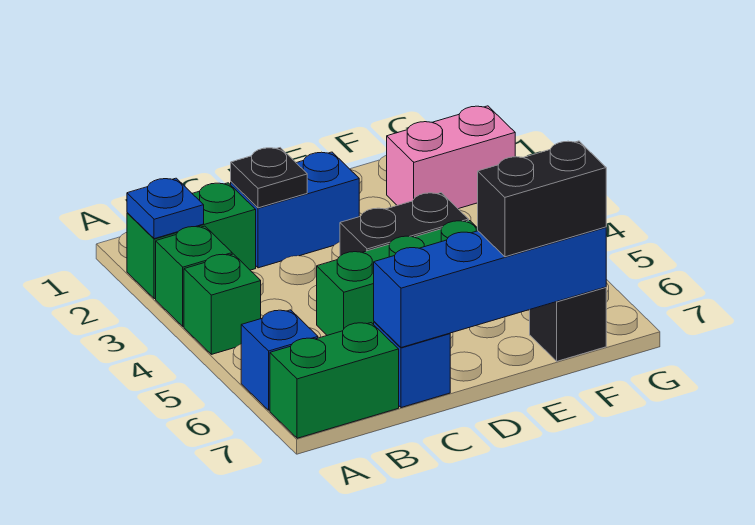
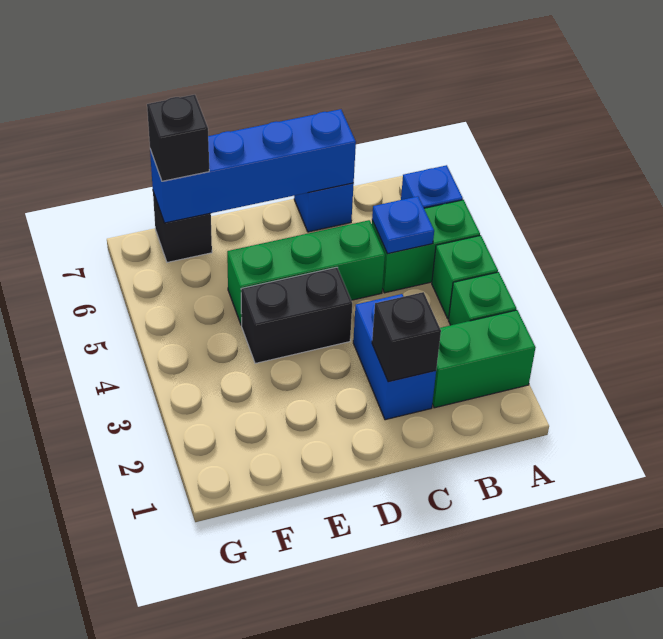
blue 1x1 plate [127,178,204,239] -> blue 1x1 plate moved to [372,196,434,254]
green 1x2 brick [270,323,399,438] -> green 1x2 brick moved to [372,200,480,293]
blue 1x2 brick [231,152,359,268] -> blue 1x2 brick turned to [353,294,436,420]
black 1x1 plate [231,148,307,208] -> black 1x1 brick [372,292,441,382]
black 1x2 brick [478,141,606,257] -> black 1x1 brick [147,95,209,181]
pink 1x2 brick [387,106,515,209] -> none

